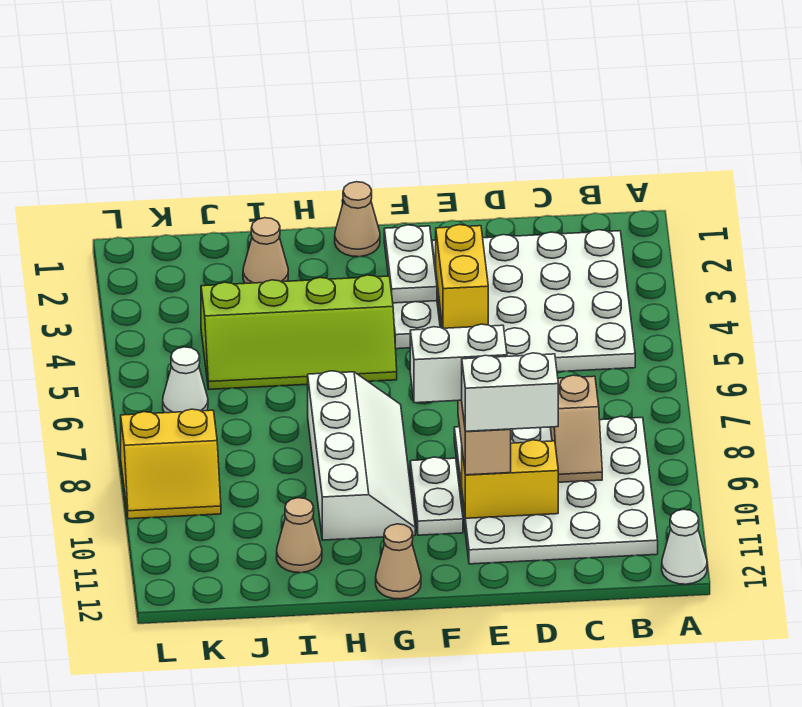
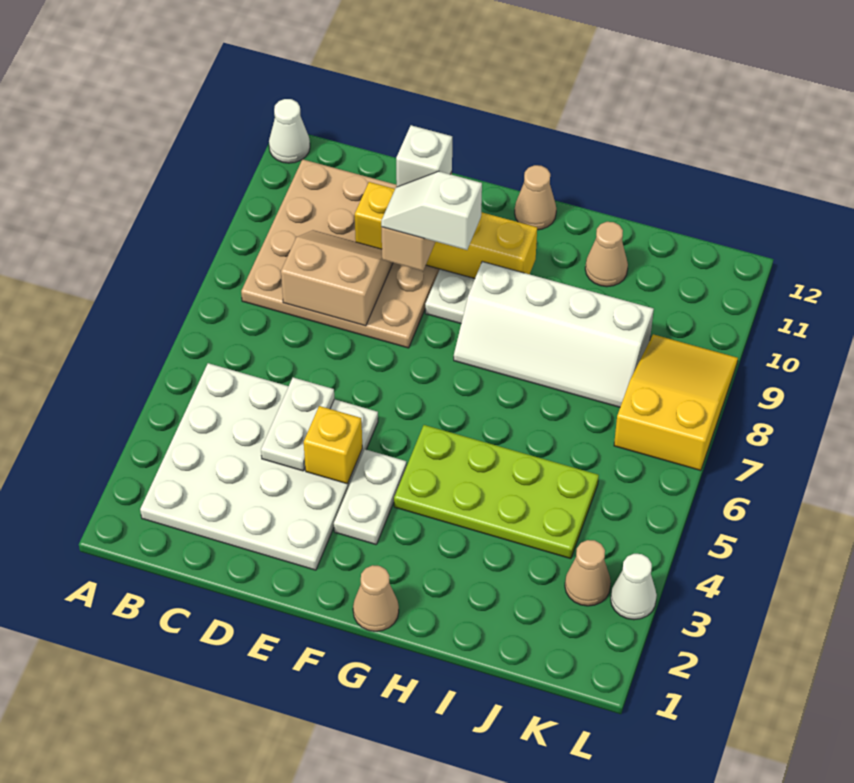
white 4x4 plate [454,416,658,564] -> tan 4x4 plate [241,159,440,348]
tan 1x2 slope [550,375,602,482] -> tan 2x2 slope [281,230,393,326]
yellow 1x2 brick [462,440,558,518] -> yellow 1x4 brick [355,182,537,279]
white 1x2 brick [462,353,558,431] -> white 1x1 brick [396,125,452,187]
yellow 1x2 brick [436,225,488,328] -> yellow 1x1 brick [304,406,362,484]
white 1x2 brick [410,324,507,403] -> white 1x2 slope [381,171,482,250]
white 1x2 plate [384,225,437,303] -> white 1x2 plate moved to [261,378,334,471]
lime 2x4 slope [201,275,397,389] -> lime 2x4 plate [394,425,599,559]
white 2x4 slope [308,371,415,540] -> white 2x4 slope turned to [454,262,654,407]
tan 1x1 cone [243,218,288,283] -> tan 1x1 cone moved to [565,540,611,606]
white 1x1 cone [163,347,208,413] -> white 1x1 cone moved to [611,554,657,620]
yellow 2x2 slope [121,409,221,519] -> yellow 2x3 slope [614,334,738,471]

